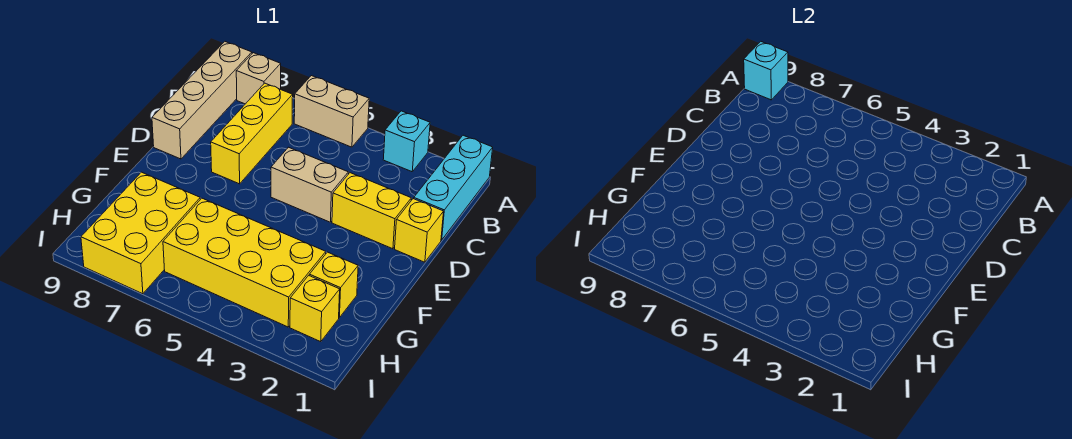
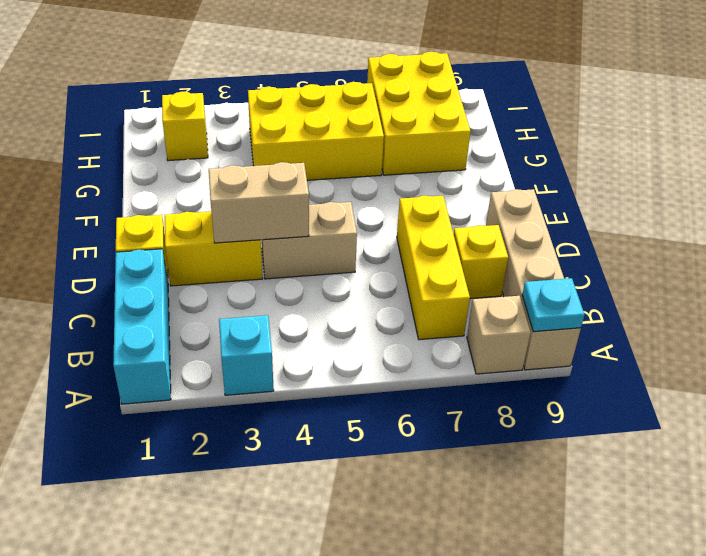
tan 1x2 brick [294,76,369,147] -> tan 1x2 brick moved to [209,162,309,243]
cyan 1x1 brick [744,42,788,100] -> cyan 1x1 plate [522,278,584,332]
yellow 1x1 brick [309,252,358,317] -> yellow 1x1 brick moved to [453,225,508,299]
yellow 2x4 brick [163,198,326,327] -> yellow 2x3 brick [248,82,384,180]

